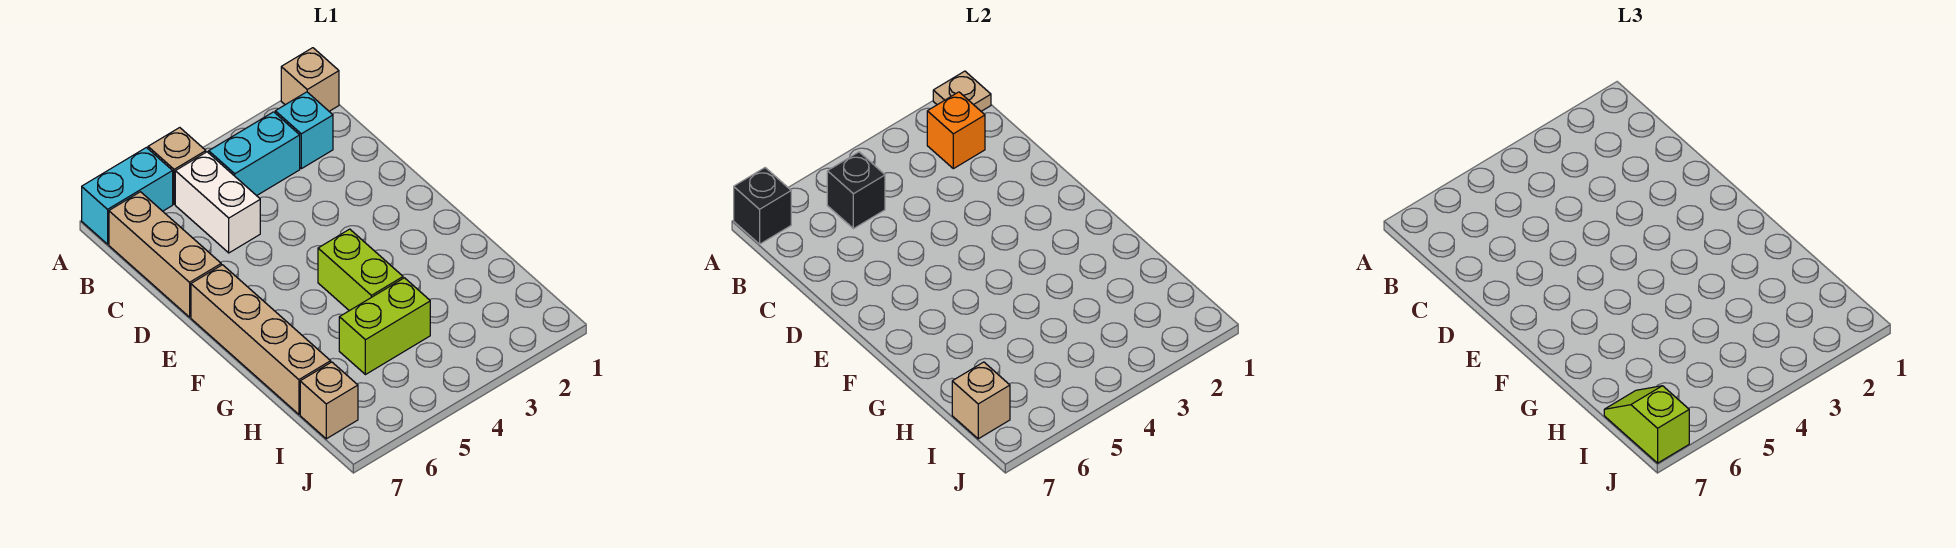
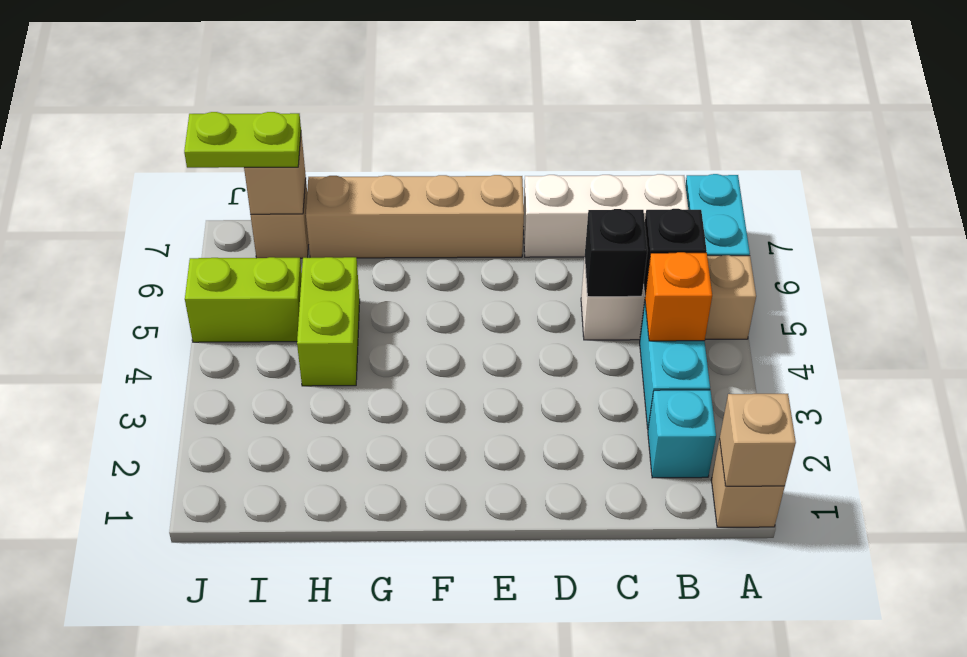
tan 1x1 plate [933,71,991,111] -> tan 1x1 brick [720,394,796,486]
black 1x1 brick [734,168,791,244] -> black 1x1 brick moved to [585,209,648,297]
orange 1x1 brick [927,92,985,169] -> orange 1x1 brick moved to [645,252,712,341]
tan 1x3 brick [109,192,221,317] -> white 1x3 brick [523,174,688,257]
lime 1x2 brick [318,229,403,311] -> lime 1x2 brick moved to [185,257,302,342]
lime 1x2 slope [1604,386,1689,463] -> lime 1x2 plate [184,112,301,168]

